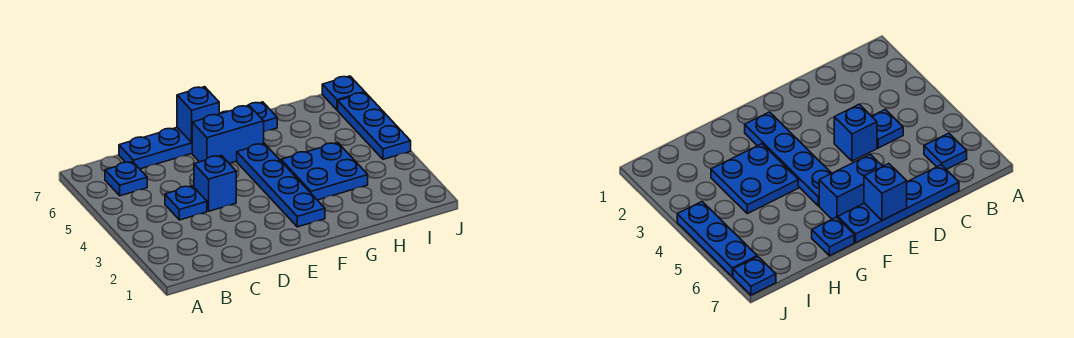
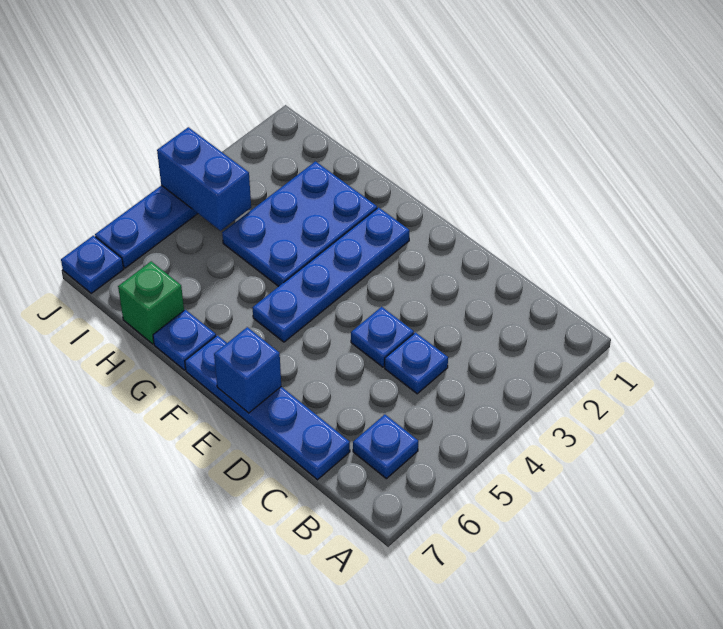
blue 1x1 brick [194,156,236,211] -> blue 1x1 plate [351,307,414,367]
blue 1x2 brick [192,105,264,163] -> blue 1x2 brick moved to [157,127,251,231]
blue 2x2 plate [281,143,368,200] -> blue 2x3 plate [222,161,377,287]
none -> green 1x1 brick [118,261,184,344]

